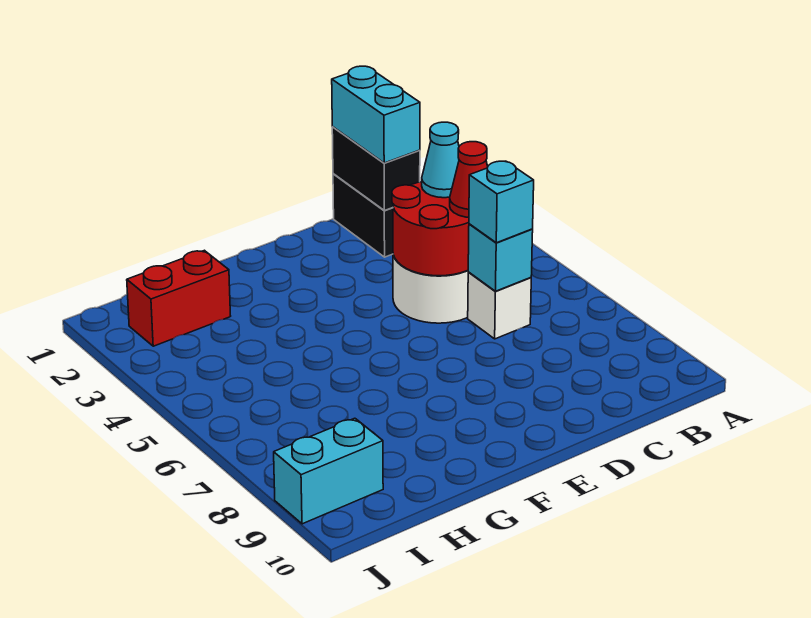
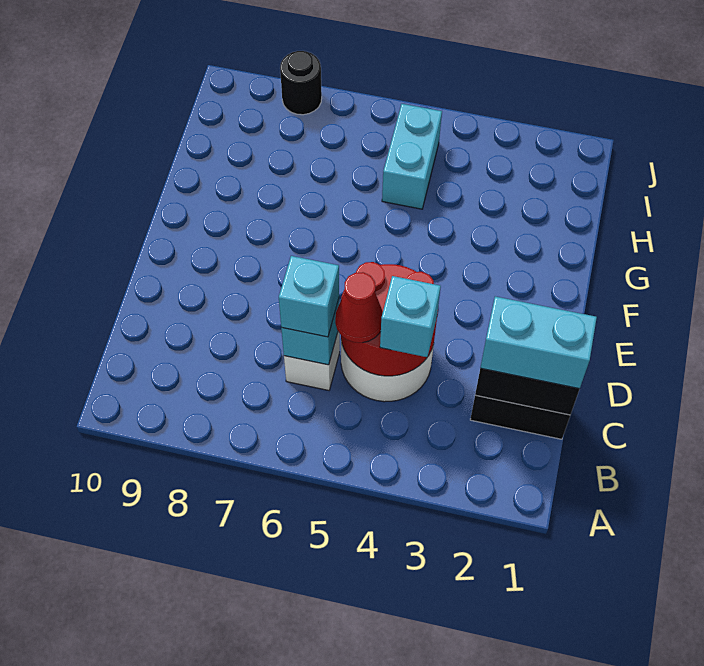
cyan 1x1 cone [422,122,459,198] -> cyan 1x1 brick [380,276,441,357]
red 1x2 brick [127,250,230,346] -> none
cyan 1x2 brick [274,418,383,524] -> cyan 1x2 brick moved to [382,104,442,209]
none -> black 1x1 round brick [280,51,322,115]

